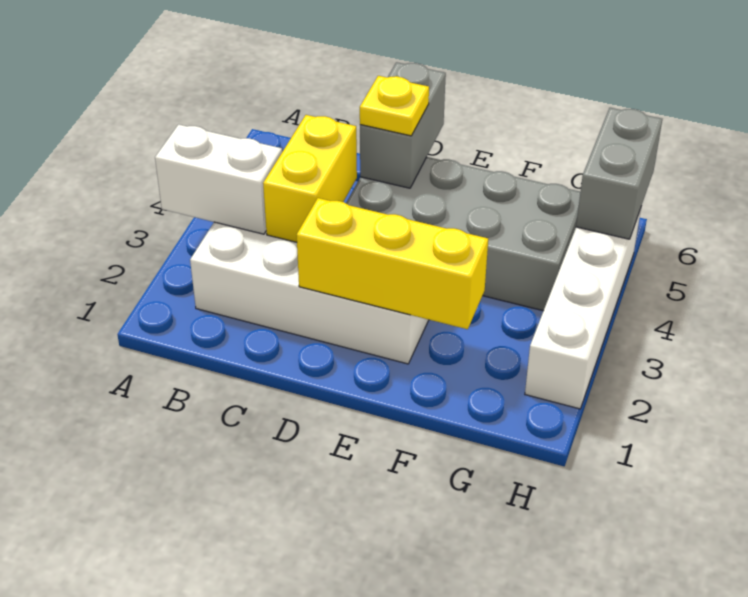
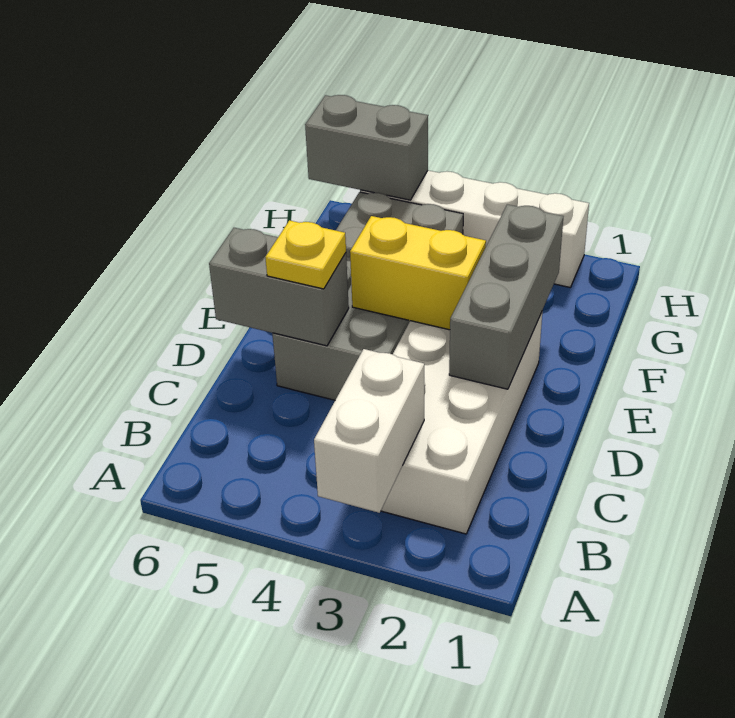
yellow 1x2 brick [263,115,357,242] -> yellow 1x2 brick moved to [350,216,486,330]
yellow 1x3 brick [297,198,488,329] -> grey 1x3 brick [449,204,563,389]

